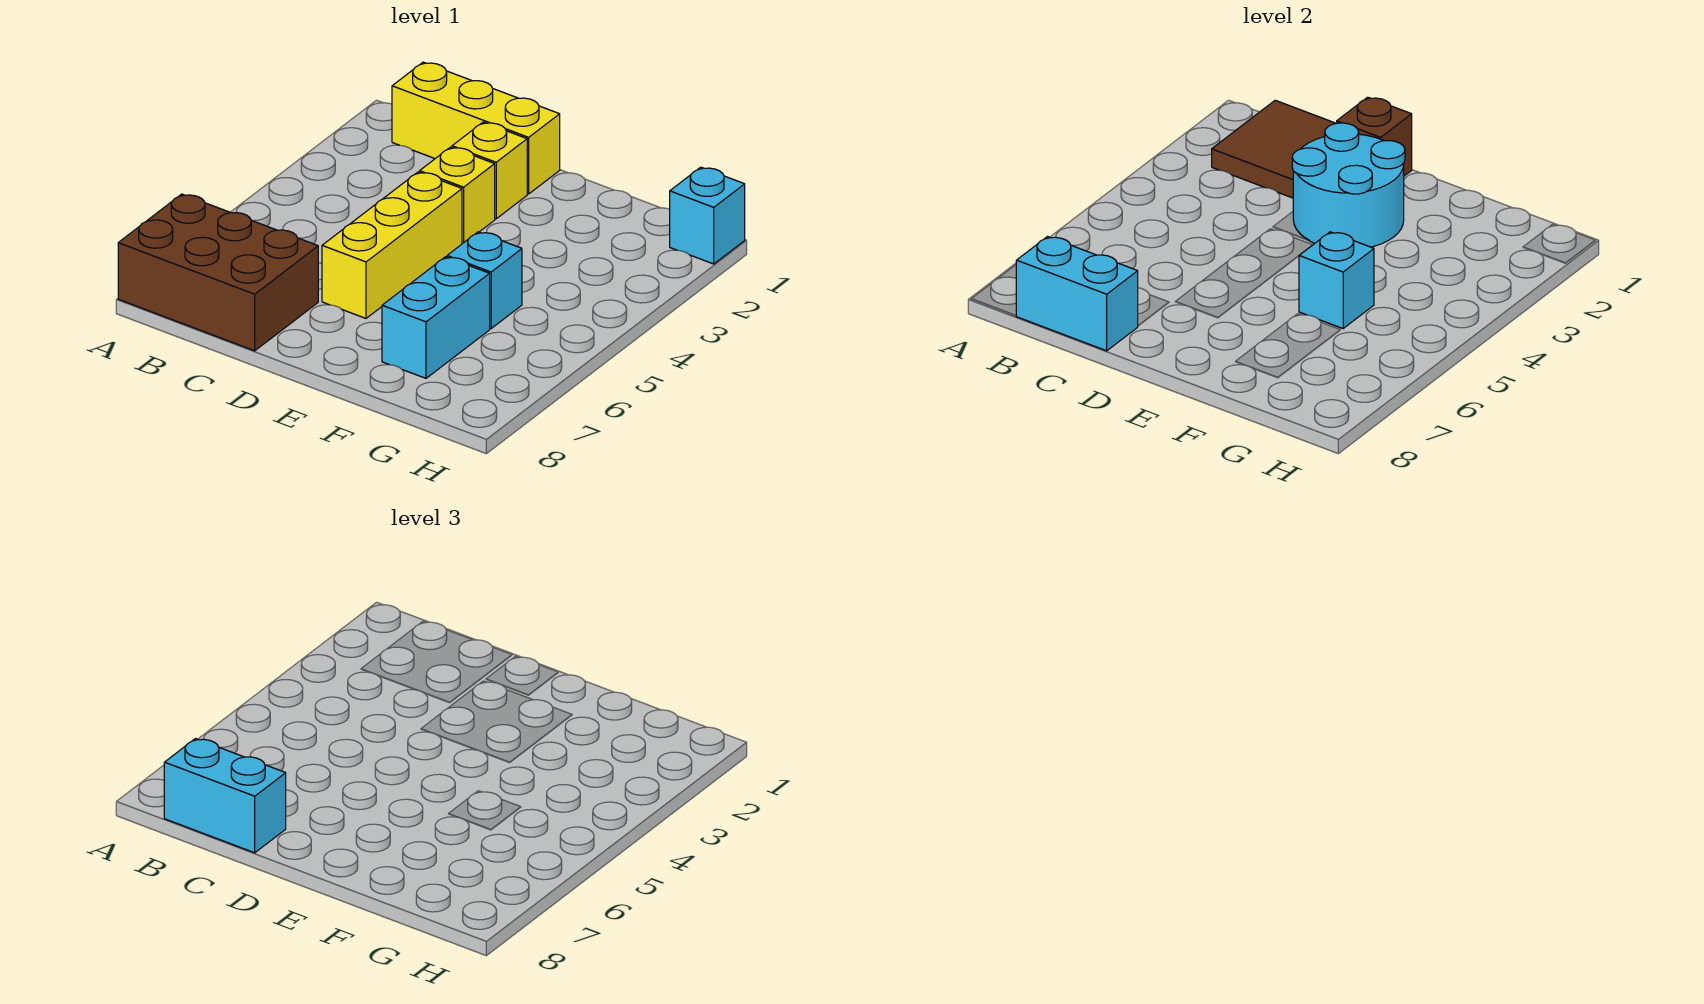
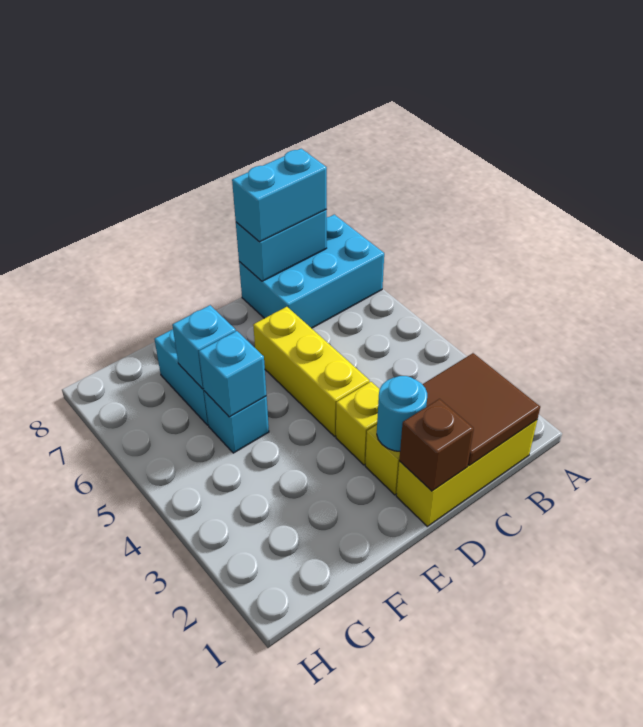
brown 2x3 brick [118,194,318,351] -> cyan 2x3 brick [239,215,384,328]
cyan 2x2 round brick [1292,123,1405,247] -> cyan 1x1 round brick [377,376,427,451]
cyan 1x1 brick [670,167,745,264] -> cyan 1x1 brick moved to [172,305,236,389]

